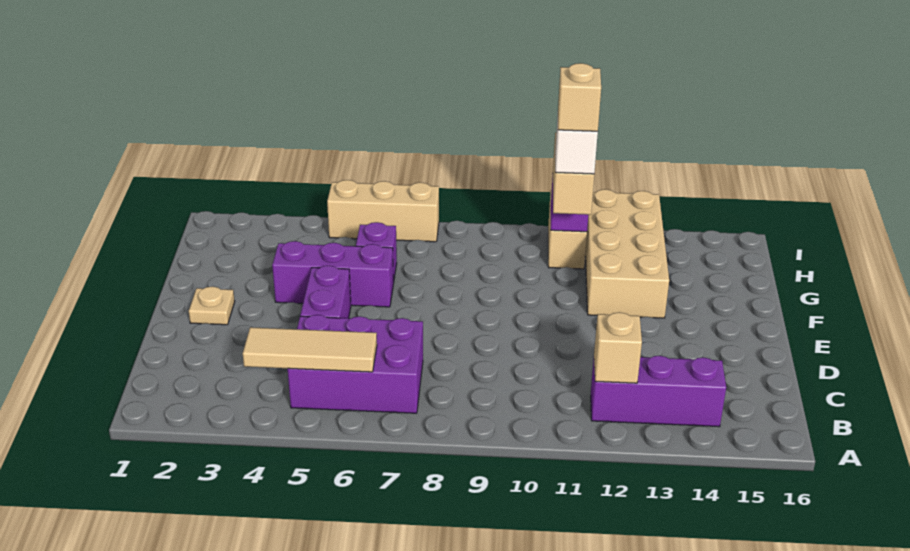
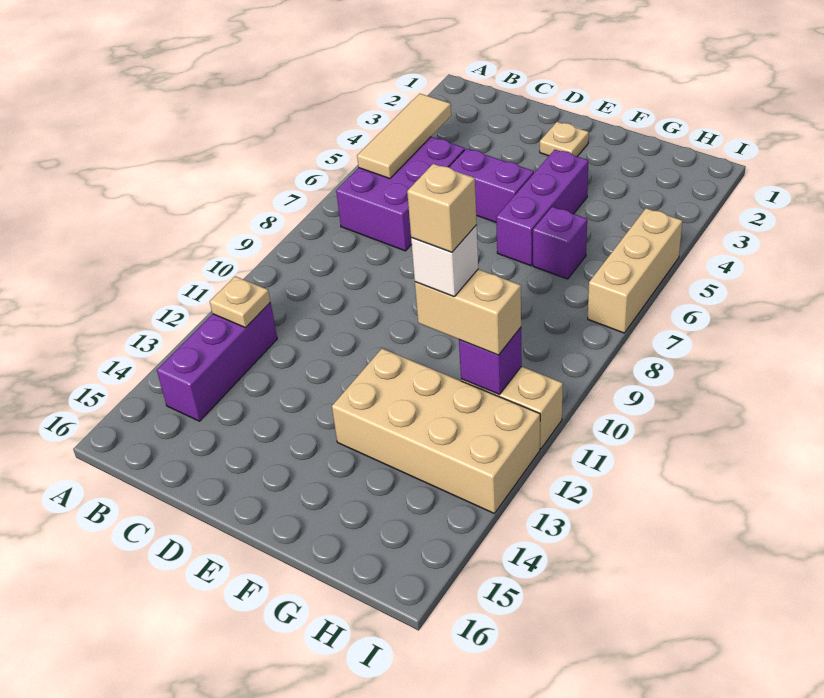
tan 1x1 brick [594,312,642,383] -> tan 1x1 plate [210,276,270,328]

